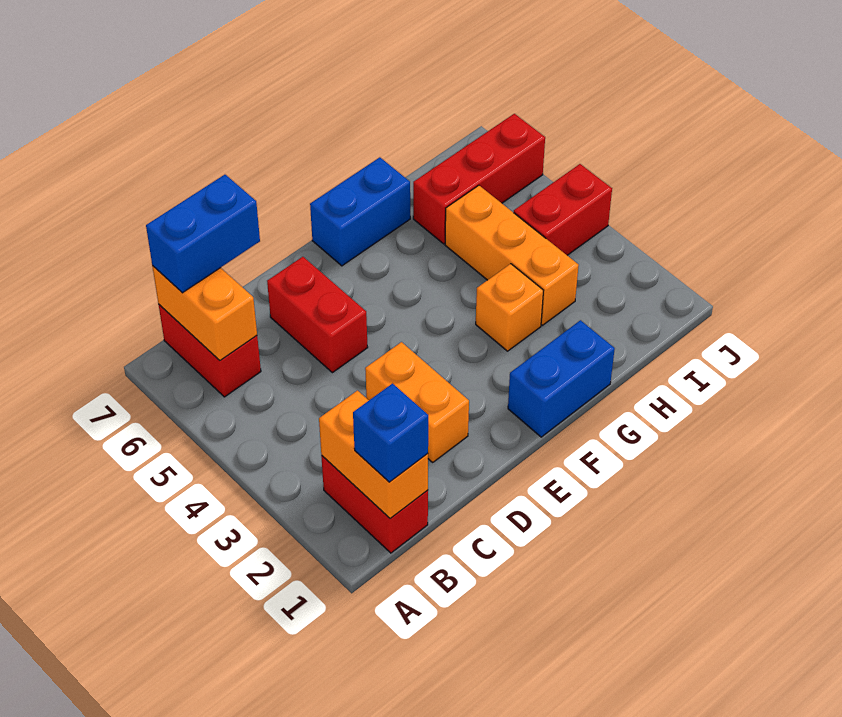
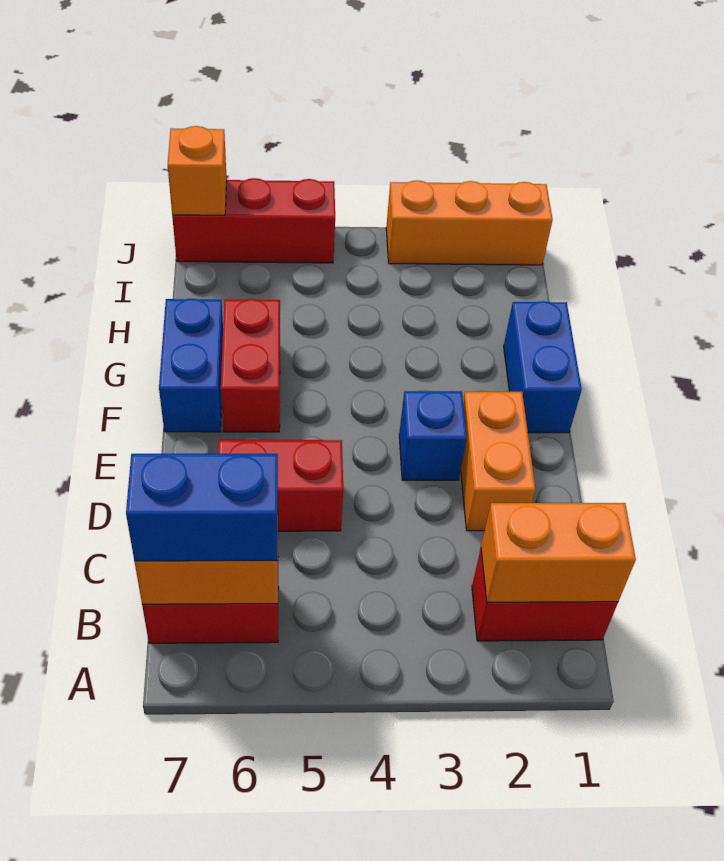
blue 1x1 brick [353,384,428,482] -> blue 1x1 brick moved to [399,391,467,480]
blue 1x2 brick [146,175,260,293] -> blue 1x2 brick turned to [126,453,278,561]
orange 1x2 brick [365,342,469,462] -> orange 1x2 brick turned to [461,391,536,531]
orange 1x1 brick [476,264,544,351] -> orange 1x1 brick moved to [168,126,227,215]
orange 1x3 brick [445,185,579,325] -> orange 1x3 brick moved to [386,180,553,265]
red 1x3 brick [413,114,545,244] -> red 1x3 brick turned to [172,178,335,263]
red 1x2 brick [514,164,612,255] -> red 1x2 brick moved to [221,299,280,432]

